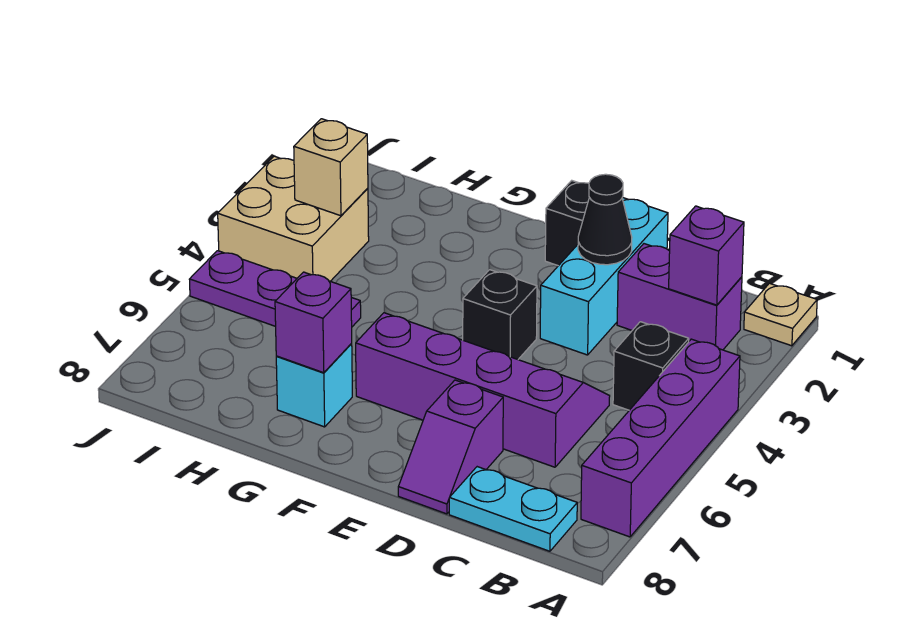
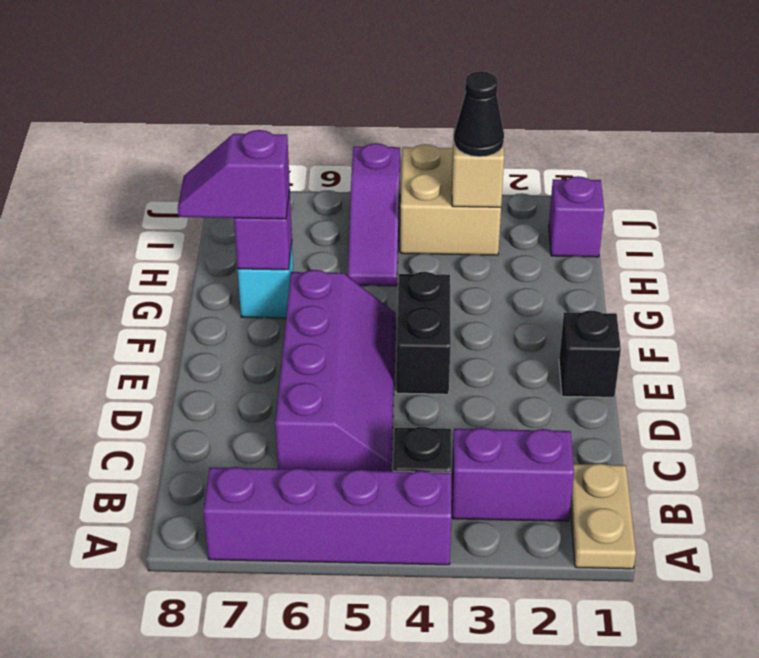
tan 1x1 plate [744,283,817,346] -> tan 1x2 plate [570,464,636,569]
purple 1x2 brick [617,244,742,350] -> purple 1x2 brick turned to [452,428,574,521]
purple 1x1 brick [669,206,744,305] -> purple 1x1 brick moved to [549,176,604,257]
cyan 1x2 plate [449,467,577,551] -> none
cyan 1x3 brick [540,197,668,355] -> none
black 1x1 cone [578,174,632,265] -> black 1x1 cone moved to [454,72,504,157]
purple 1x2 slope [398,380,503,514] -> purple 1x2 slope moved to [178,130,290,219]
black 1x1 brick [463,270,537,359] -> black 1x2 brick [396,272,451,394]
purple 1x3 plate [189,251,361,327] -> purple 1x3 slope [348,143,400,286]

